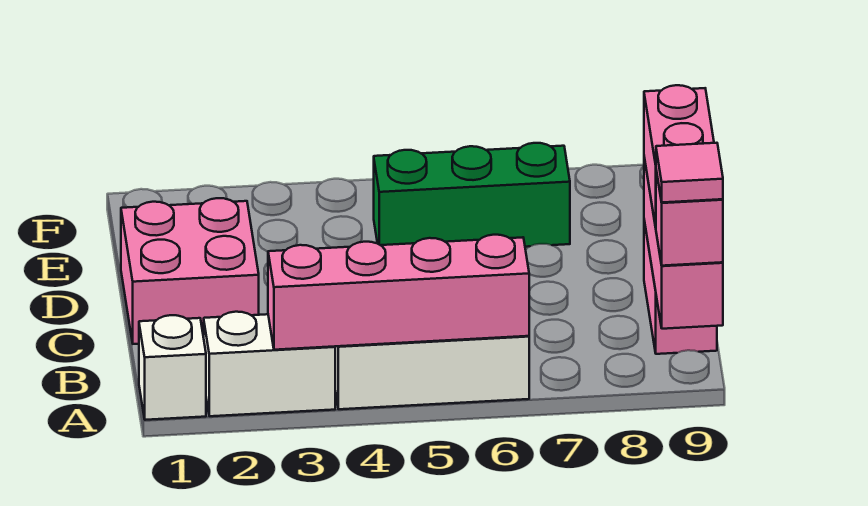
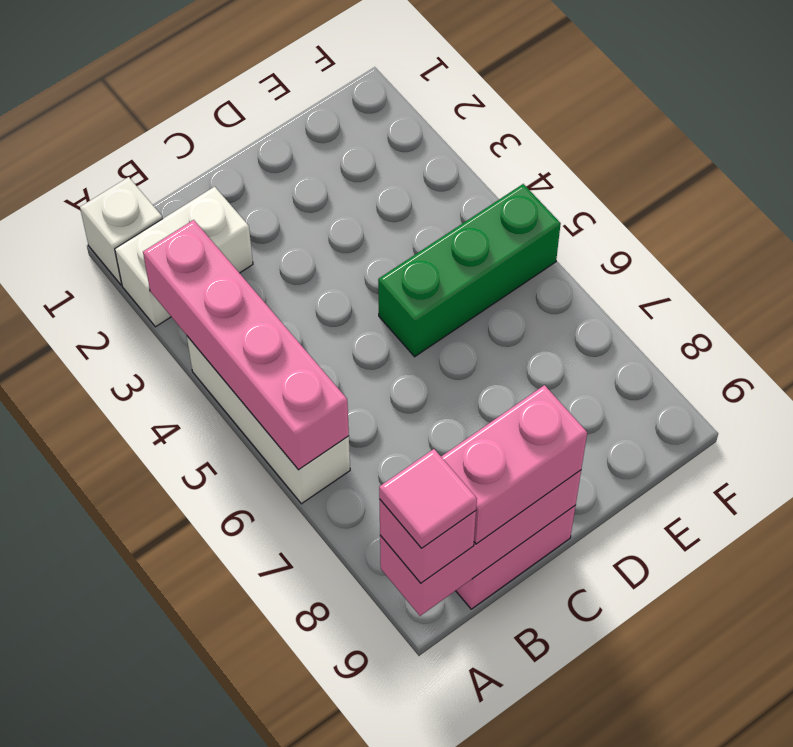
white 1x2 brick [204,312,335,416] -> white 1x2 brick turned to [115,187,253,327]
pink 2x2 brick [121,198,259,344] -> none
green 1x3 brick [374,143,570,247] -> green 1x3 brick turned to [378,184,561,357]

